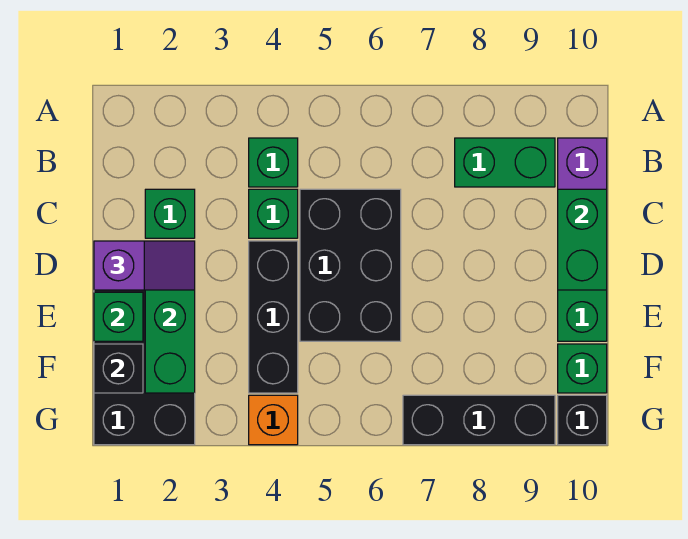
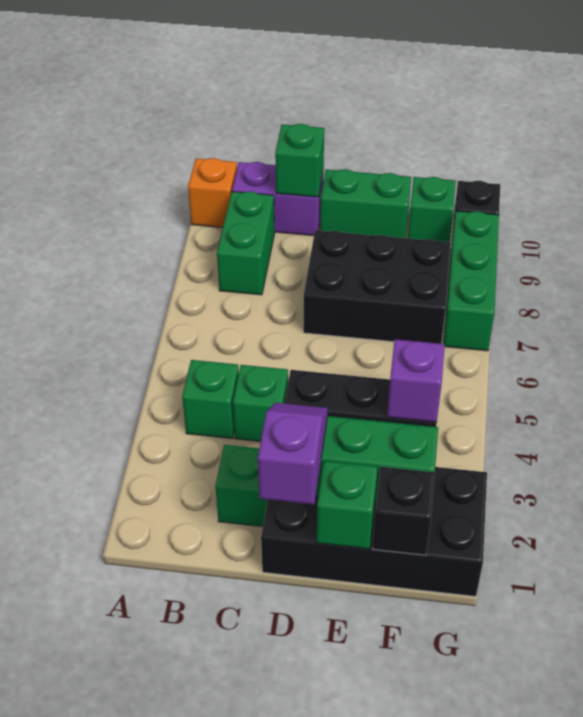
black 2x3 brick [300,189,401,341] -> black 2x3 brick moved to [303,230,451,344]
green 1x2 brick [558,189,607,290] -> green 1x1 brick [275,124,324,197]
none -> purple 1x1 brick [387,339,445,422]
orange 1x1 brick [249,395,298,445] -> orange 1x1 brick moved to [188,158,237,227]
black 1x3 brick [403,395,555,445] -> green 1x3 brick [444,211,499,351]

